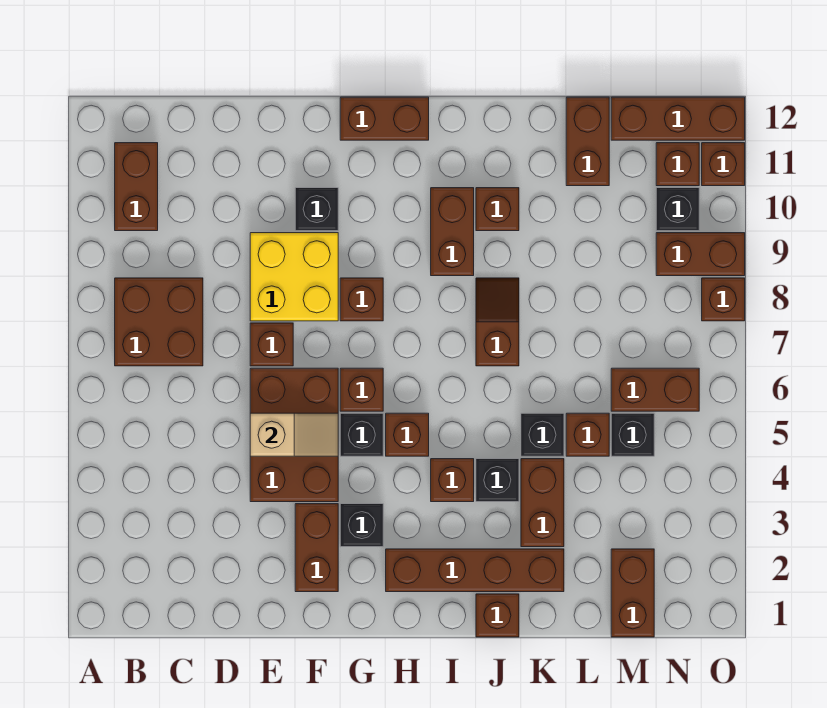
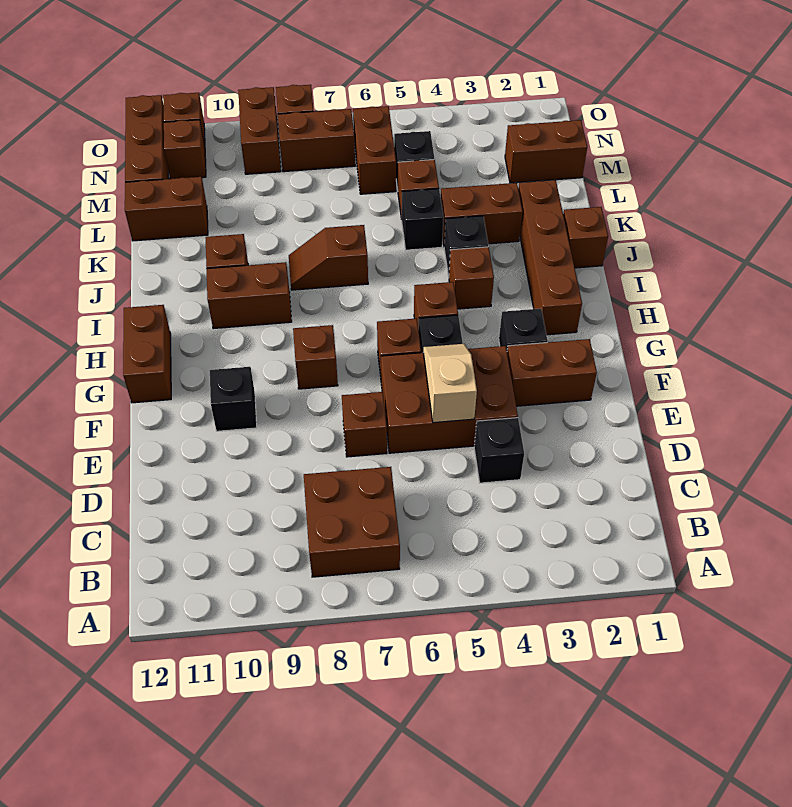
brown 1x2 brick [115,143,158,231] -> brown 1x2 brick moved to [278,109,355,172]
yellow 2x2 brick [250,233,338,321] -> none
black 1x1 brick [656,188,699,231] -> black 1x1 brick moved to [474,418,524,483]

